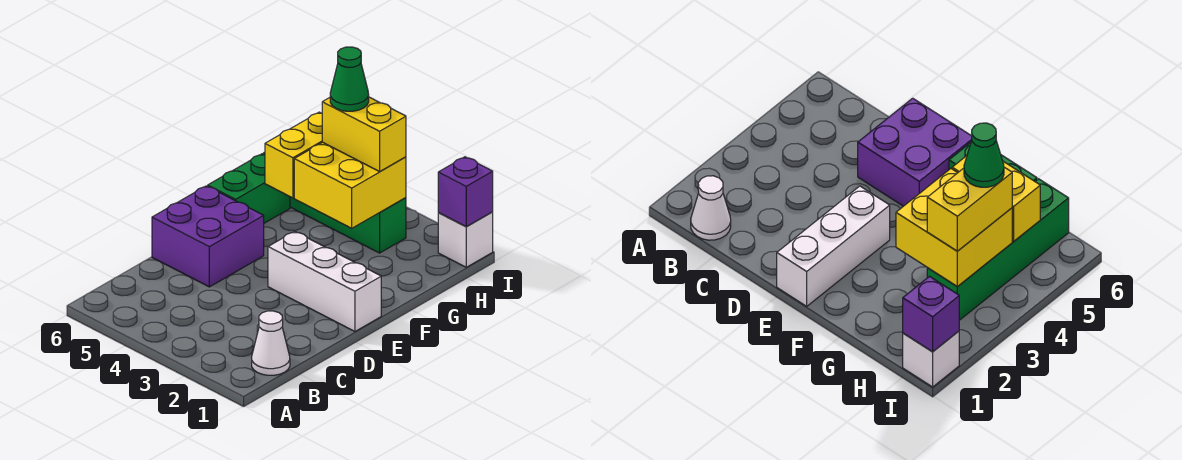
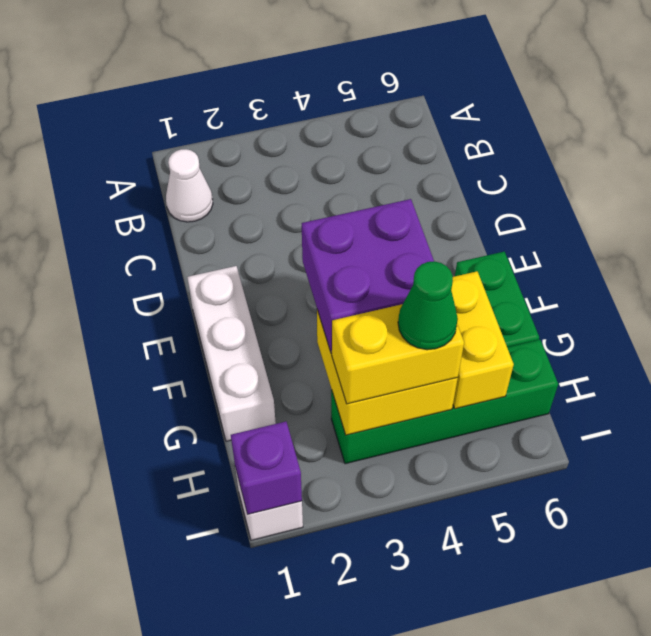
purple 2x2 brick [152,186,264,287] -> purple 2x2 brick moved to [302,199,434,353]
white 1x3 brick [268,231,381,331] -> white 1x3 brick turned to [187,266,276,441]

